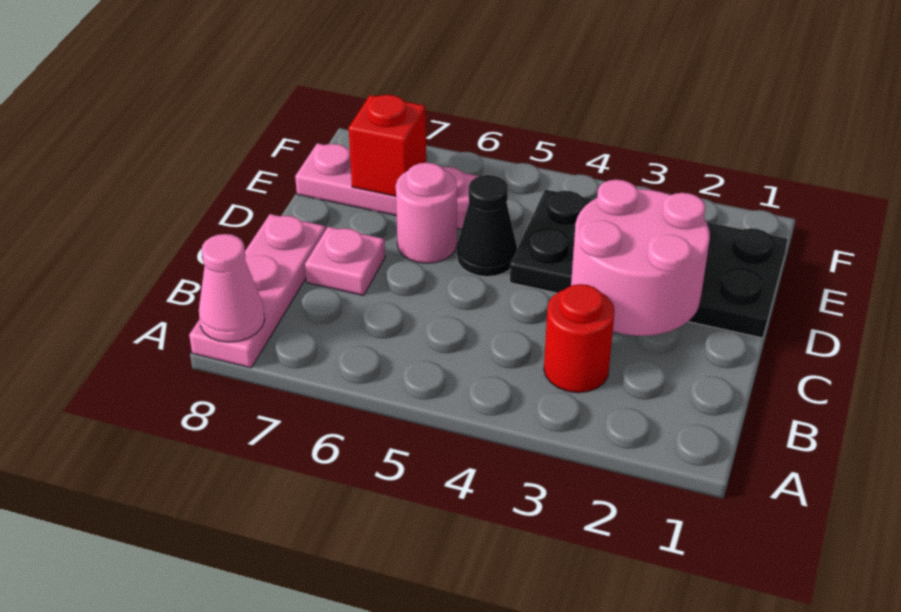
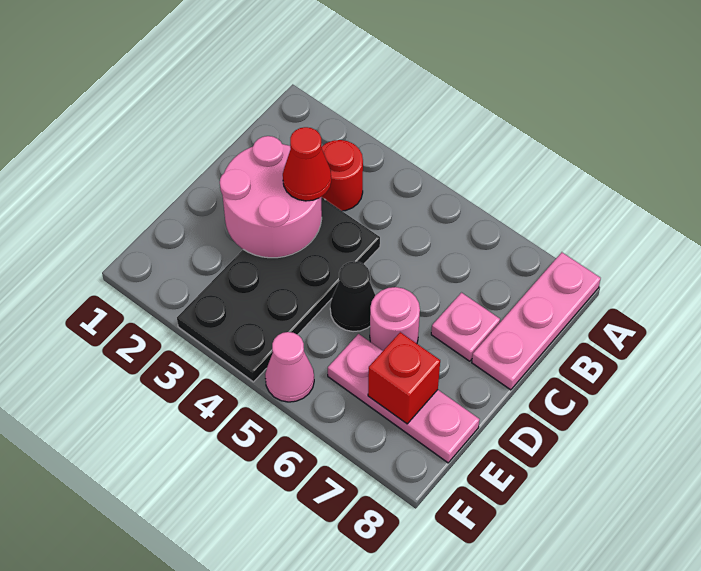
pink 1x1 cone [199,234,265,342] -> pink 1x1 cone moved to [265,332,314,402]
none -> red 1x1 cone [283,127,331,201]
black 2x4 plate [510,190,787,338] -> black 2x4 plate turned to [177,197,380,382]

